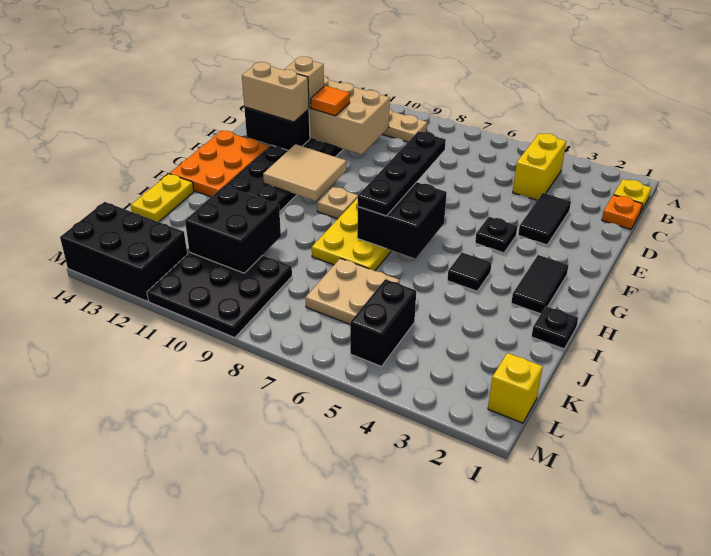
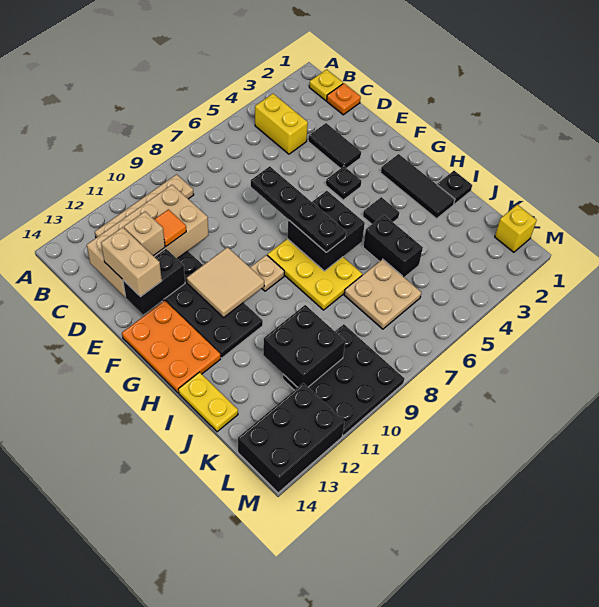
tan 1x2 brick [242,62,309,122] -> tan 1x2 brick turned to [101,227,162,297]
black 1x2 tile [511,255,569,314] -> black 1x3 tile [381,154,455,219]
black 1x2 brick [350,279,416,366] -> black 1x2 brick moved to [363,215,423,277]

